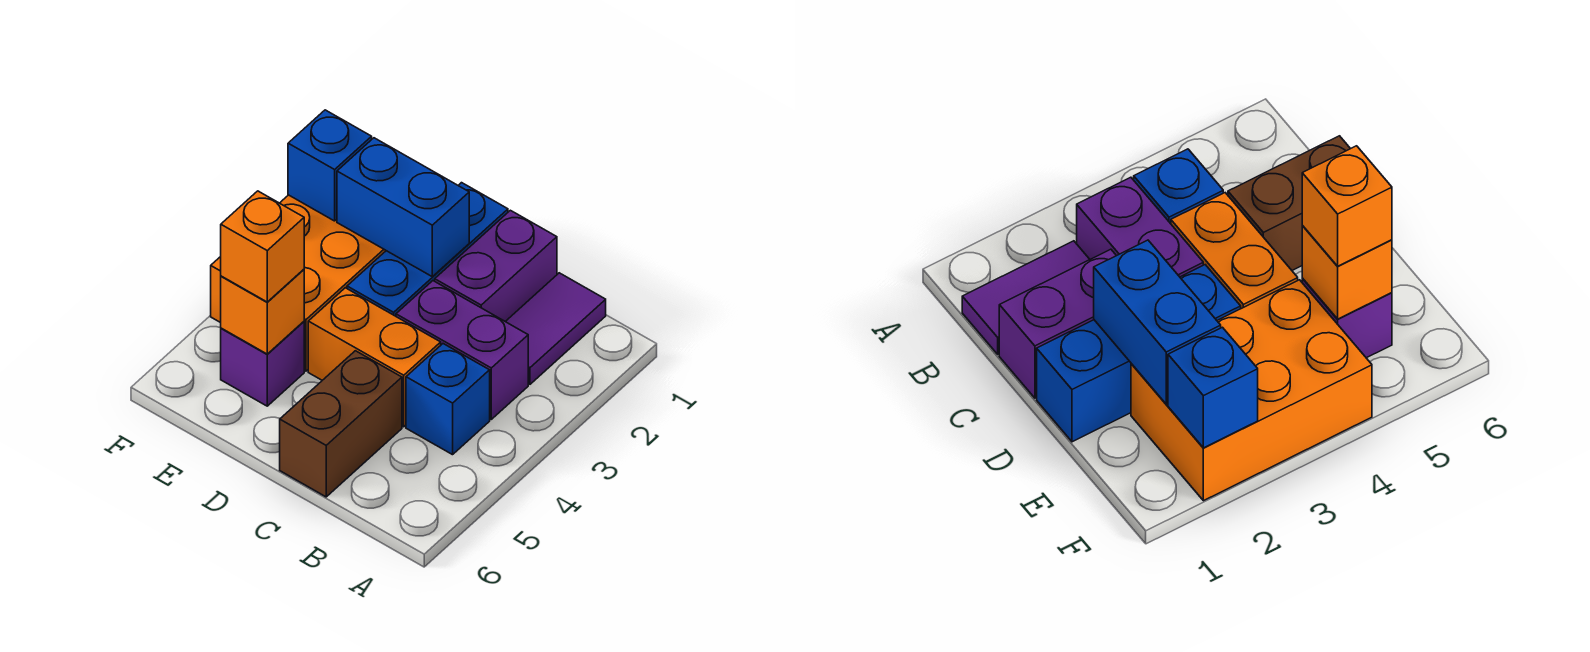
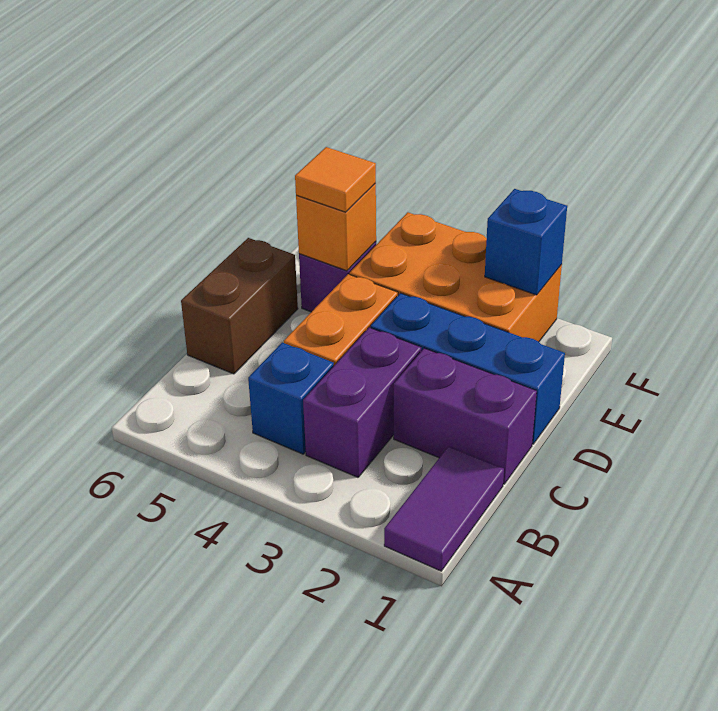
purple 1x2 tile [505,273,606,384] -> purple 1x2 tile turned to [384,446,504,571]
brown 1x2 brick [280,351,402,497] -> brown 1x2 brick turned to [181,238,298,374]
blue 1x2 brick [337,138,469,276] -> none
orange 1x1 brick [221,191,304,302] -> orange 1x1 tile [295,147,376,212]

